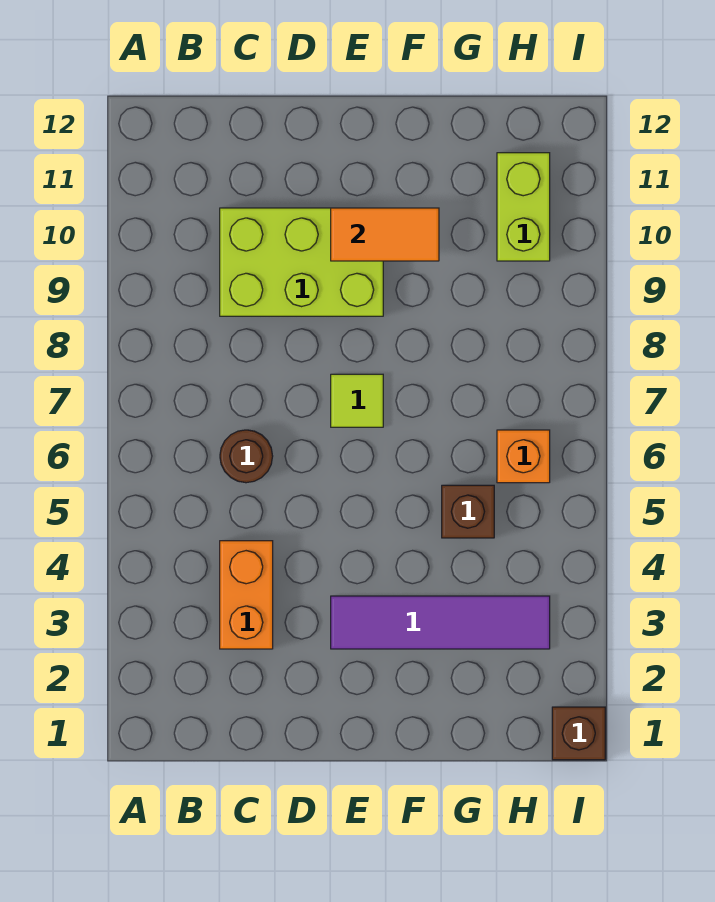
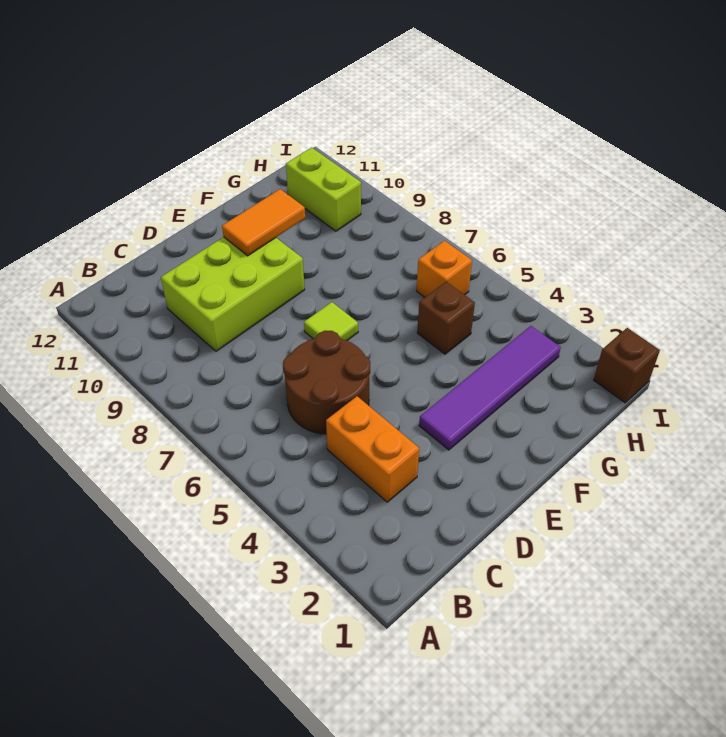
brown 1x1 round brick [220,430,273,483] -> brown 2x2 round brick [283,331,370,434]

